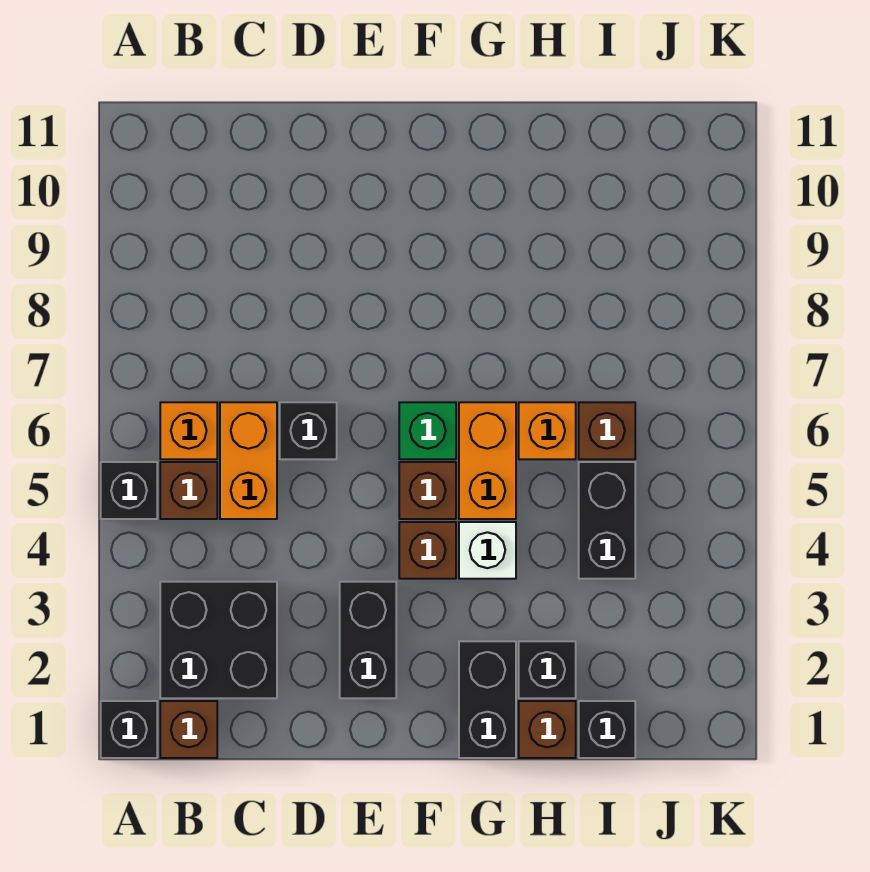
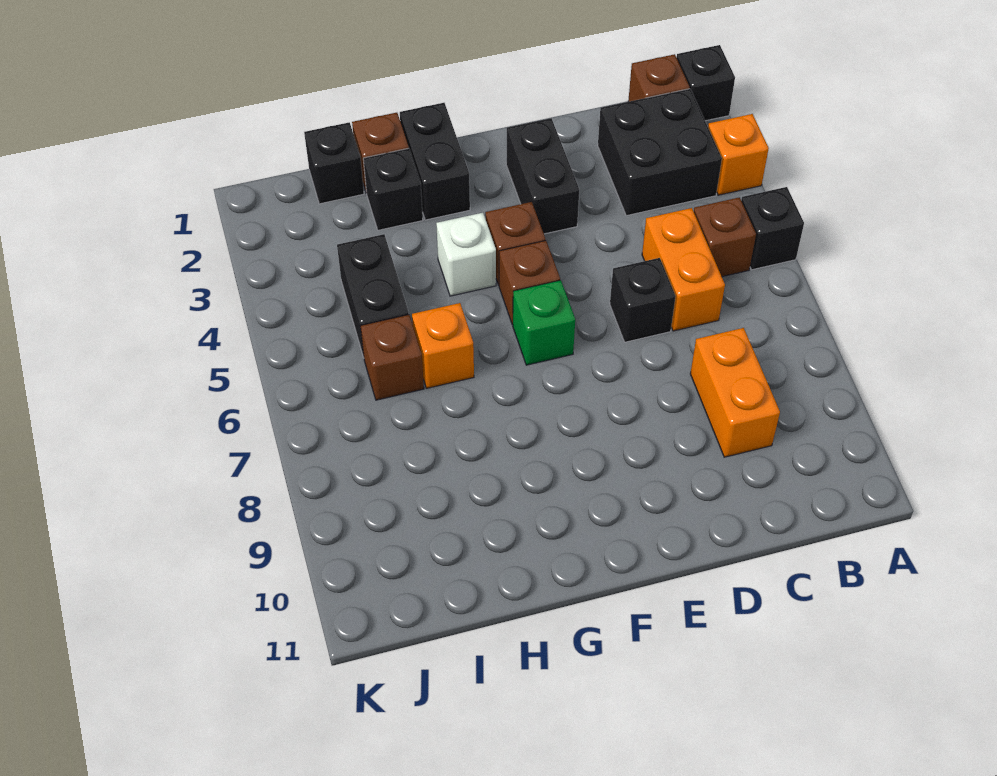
orange 1x1 brick [160,402,217,459] -> orange 1x1 brick moved to [708,114,769,195]
orange 1x2 brick [459,402,516,519] -> orange 1x2 brick moved to [690,328,780,457]

